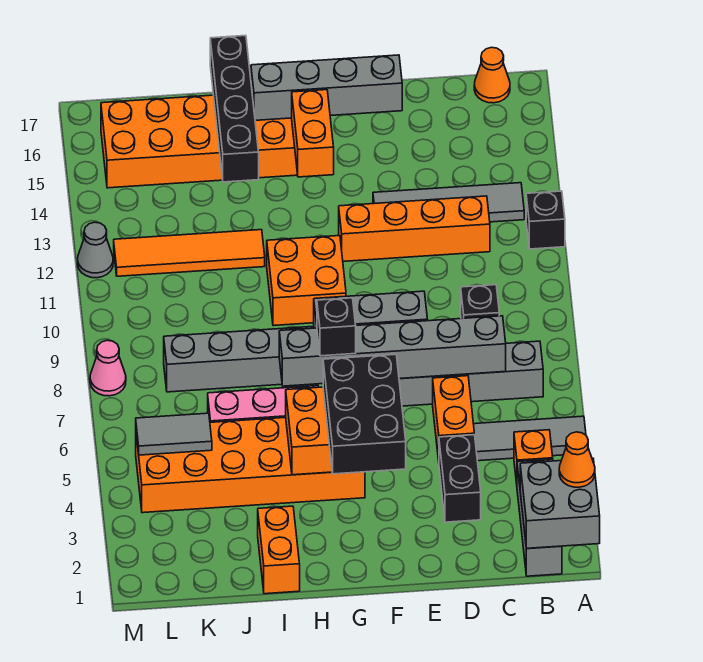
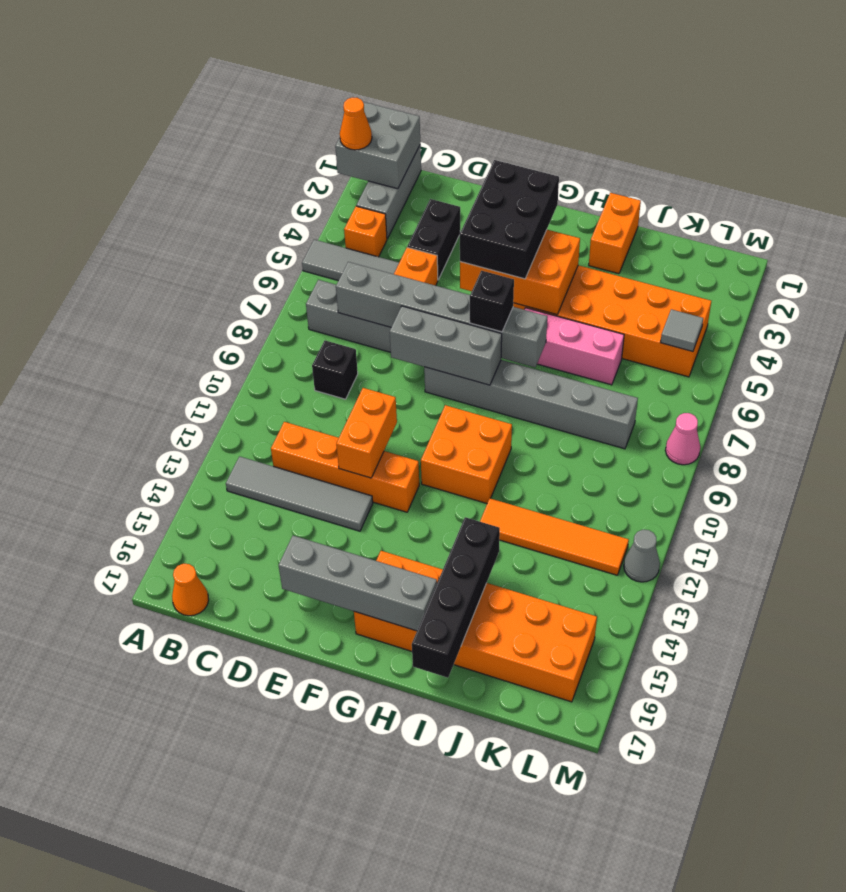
black 1x1 brick [526,191,565,249] -> none
orange 1x2 brick [292,90,334,177] -> orange 1x2 brick moved to [336,388,397,478]
grey 1x2 tile [136,413,212,455] -> grey 1x1 tile [661,309,703,352]

